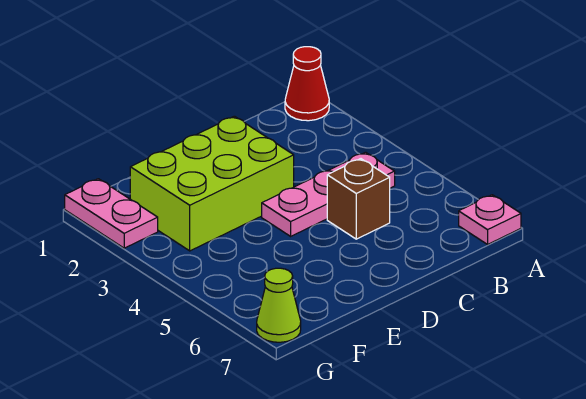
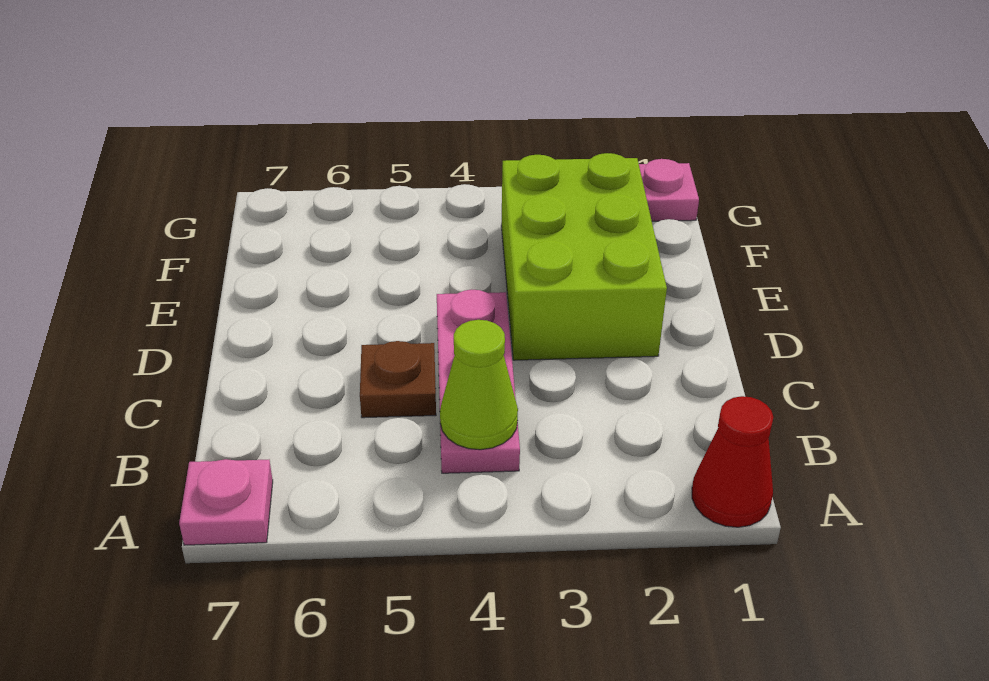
brown 1x1 brick [327,159,390,239] -> brown 1x1 plate [360,341,436,418]
lime 1x1 cone [257,268,301,342] -> lime 1x1 cone moved to [440,320,518,450]

